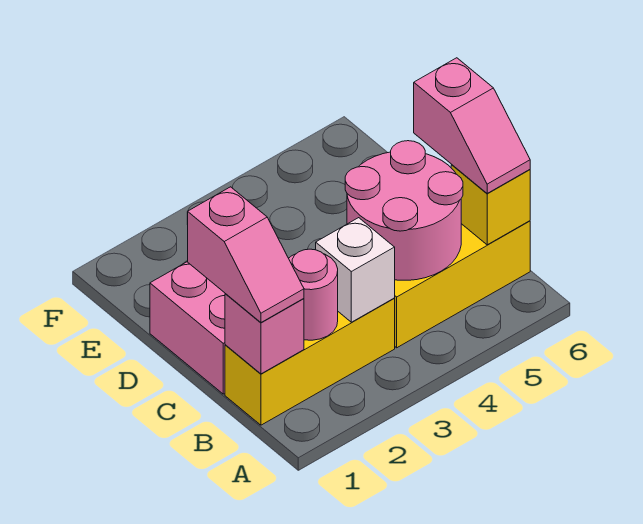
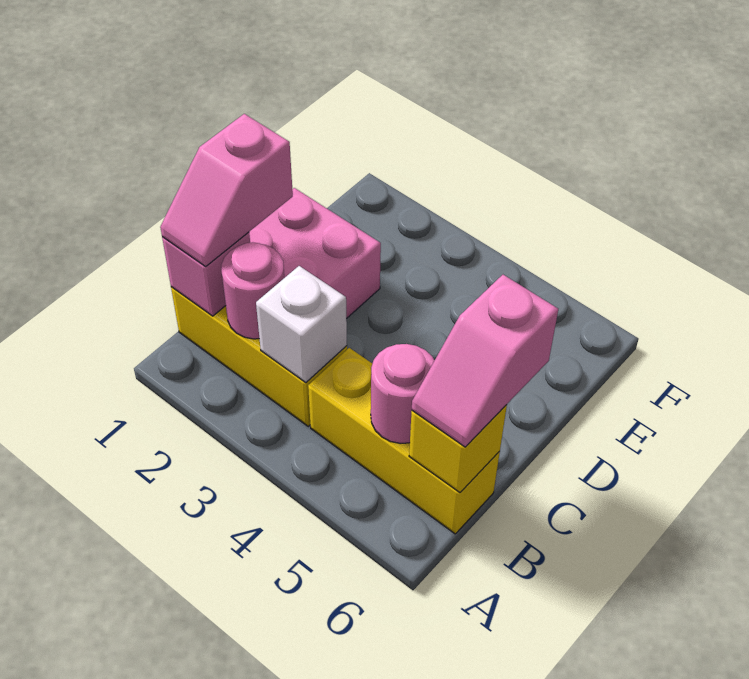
pink 2x2 round brick [345,141,463,280] -> pink 1x1 round brick [371,344,435,444]

